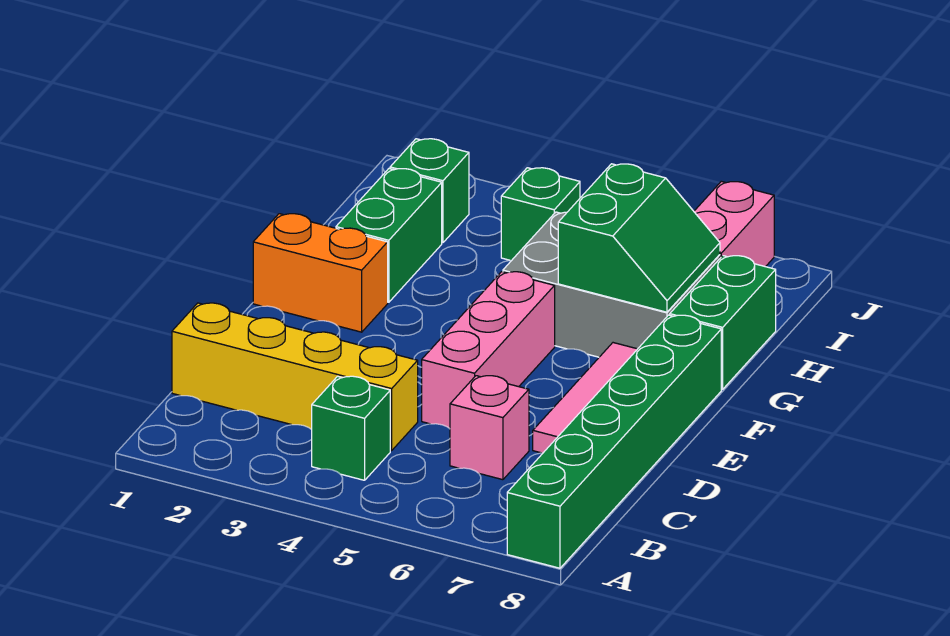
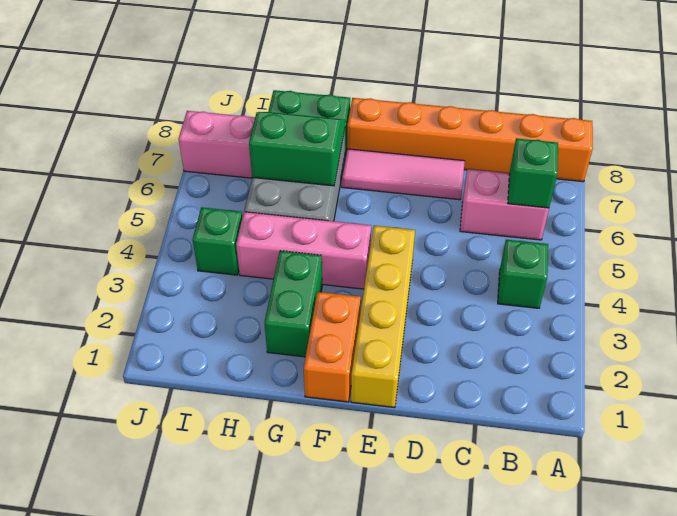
green 1x6 brick [507,315,721,568] -> orange 1x6 brick [347,98,593,182]
yellow 1x4 brick [172,303,418,451] -> yellow 1x4 brick moved to [351,226,415,408]
pink 1x1 brick [450,376,529,480] -> pink 1x2 brick [460,169,549,240]
pink 1x3 brick [422,272,555,429] -> pink 1x3 brick moved to [236,212,371,289]
green 1x2 brick [336,169,442,302] -> green 1x2 brick turned to [264,251,322,357]
green 1x1 brick [390,139,469,243] -> green 1x1 brick moved to [508,138,558,208]

